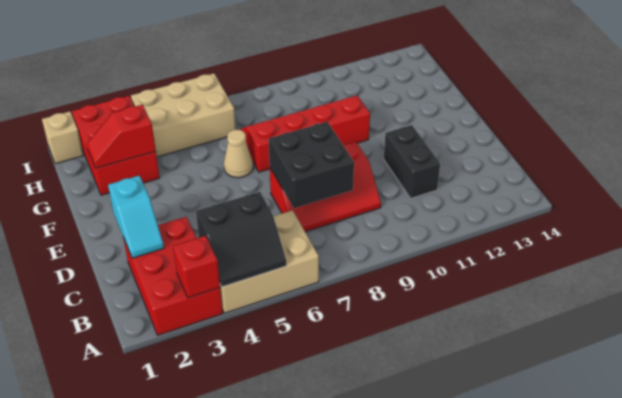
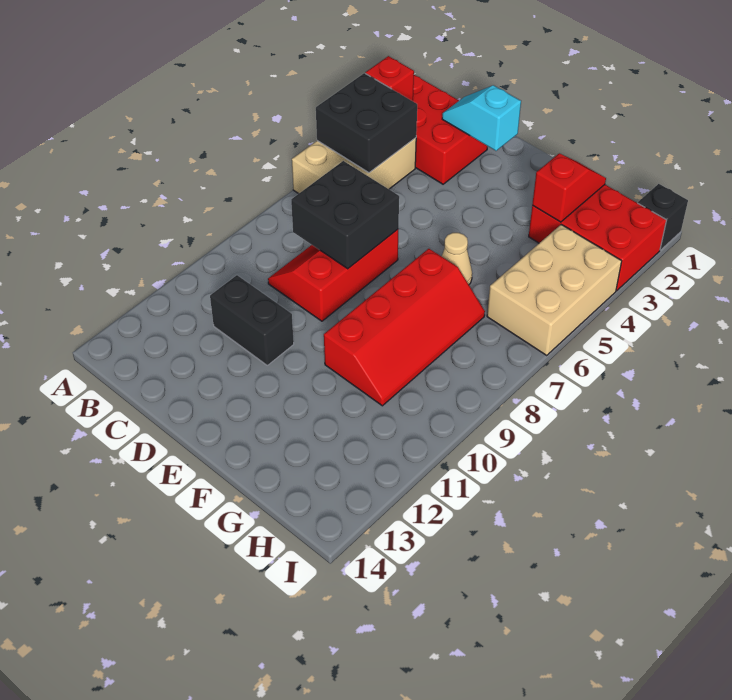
black 2x2 slope [196,192,286,287] -> black 2x2 brick [316,73,417,173]
tan 1x1 brick [42,112,83,164] -> black 1x1 brick [638,184,688,250]

